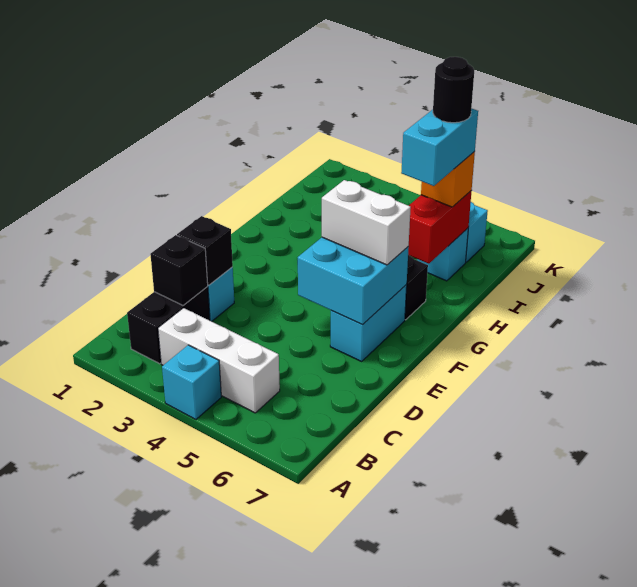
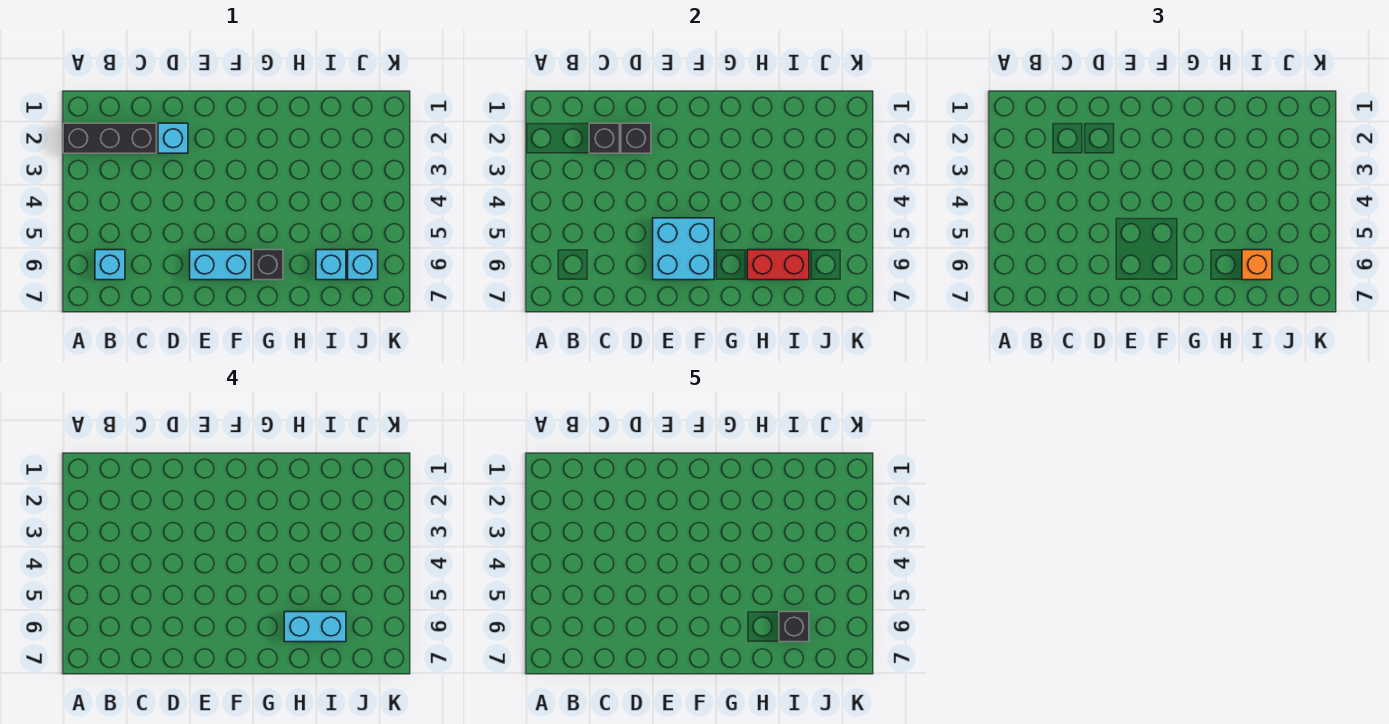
cyan 1x1 brick [162,345,221,419] -> cyan 1x1 brick moved to [95,250,125,280]
black 1x2 brick [127,287,210,364] -> black 1x3 brick [63,123,157,153]
white 1x3 brick [158,308,280,413] -> none
white 1x2 brick [322,180,411,265] -> none
black 1x1 round brick [433,57,474,123] -> black 1x1 brick [779,612,809,642]

